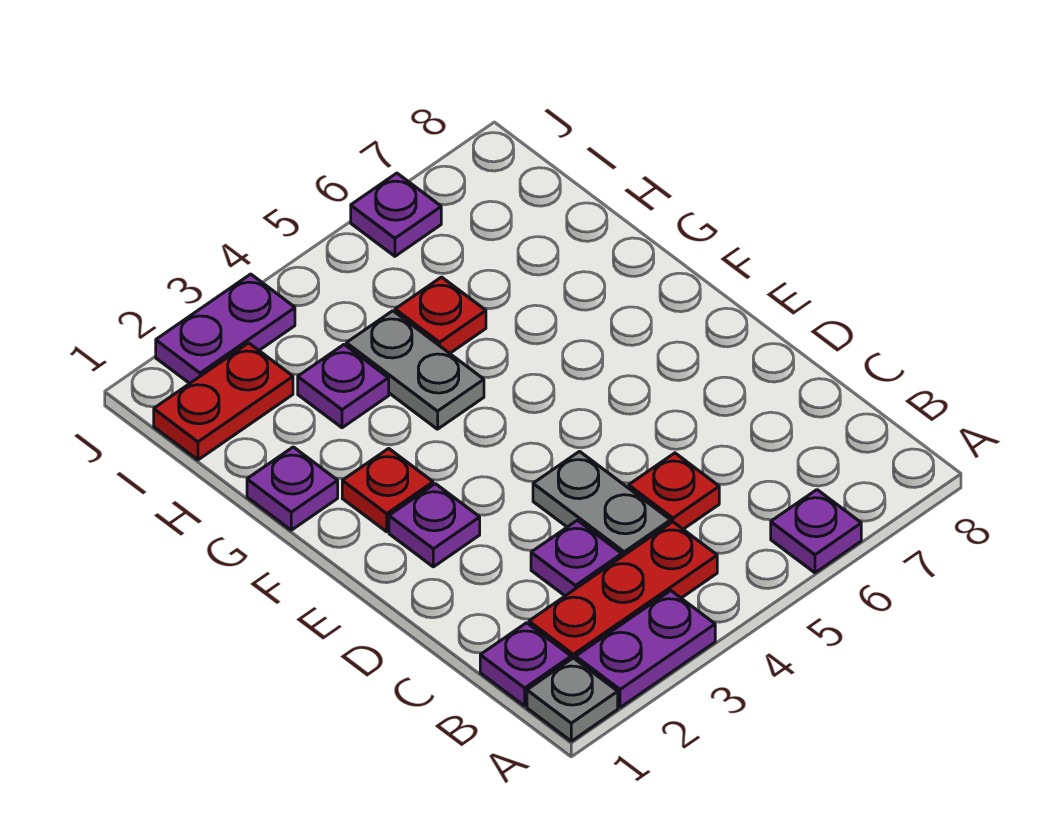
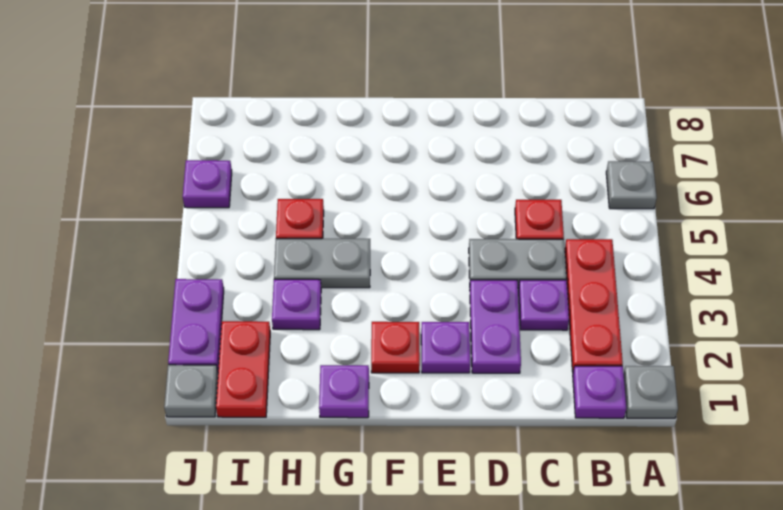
purple 1x2 plate [576,591,715,708] -> purple 1x2 plate moved to [470,280,521,373]
purple 1x1 plate [771,490,861,573] -> grey 1x1 plate [606,161,657,209]
none -> grey 1x1 plate [164,365,218,417]

